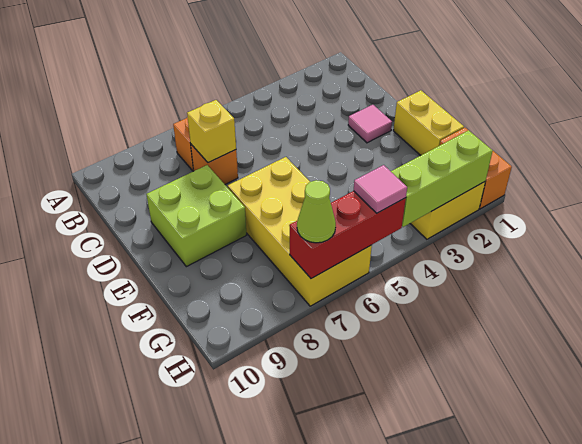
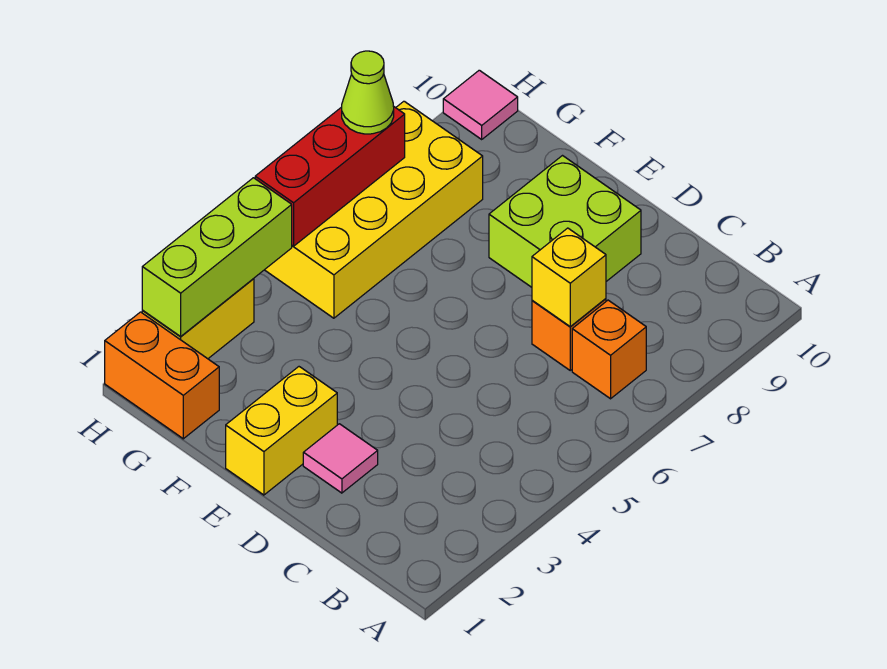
yellow 1x2 brick [393,90,464,155] -> yellow 1x2 brick turned to [226,367,337,495]
yellow 2x4 brick [228,157,372,306] -> yellow 2x4 brick turned to [265,101,483,318]
pink 1x1 tile [354,165,407,213] -> pink 1x1 tile moved to [443,70,518,139]

